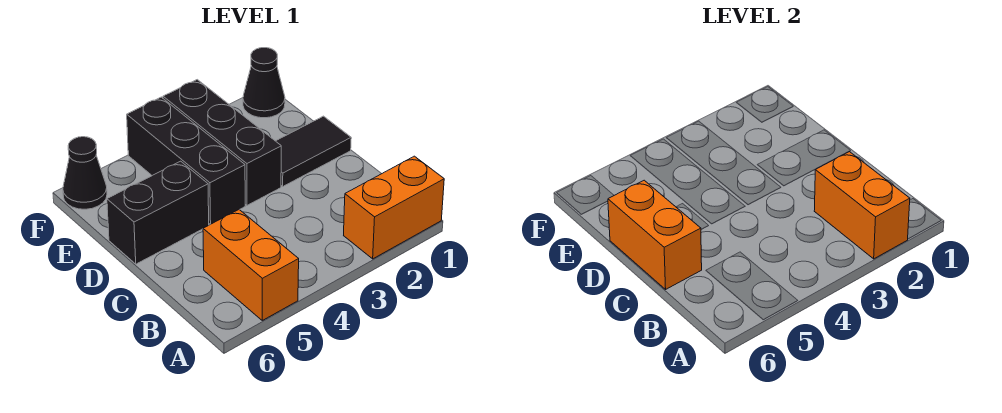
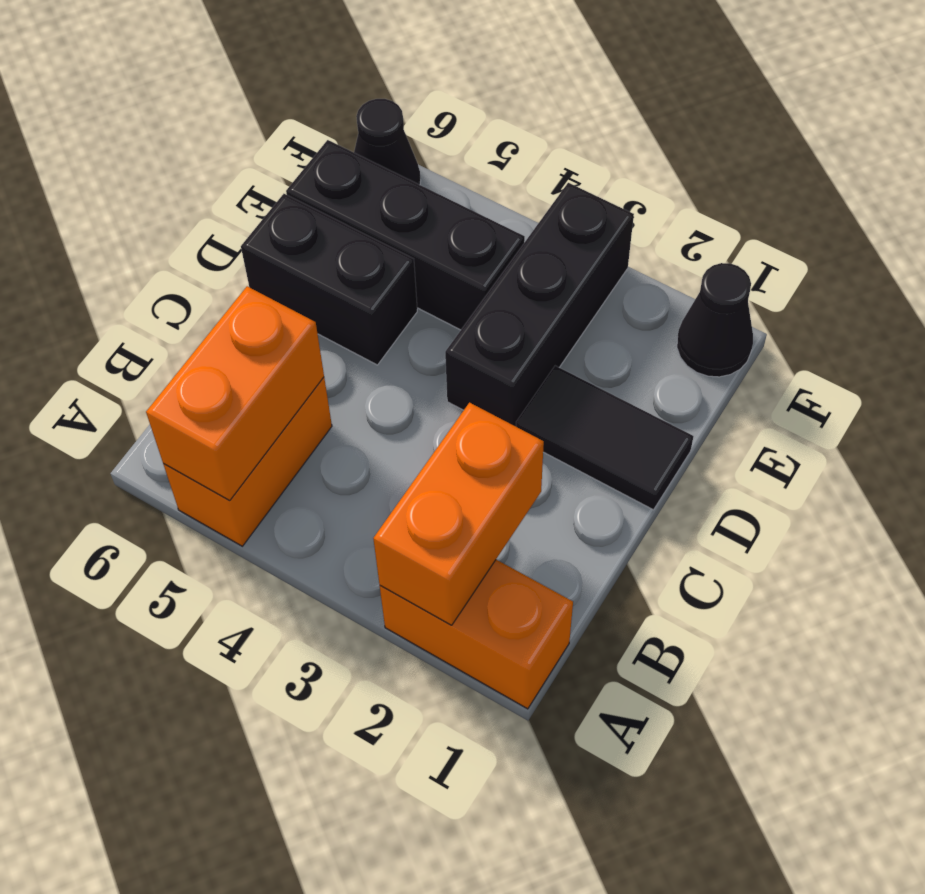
orange 1x2 brick [608,180,702,289] -> orange 1x2 brick moved to [146,286,324,501]
black 1x3 brick [127,97,245,224] -> black 1x3 brick turned to [286,140,525,330]

